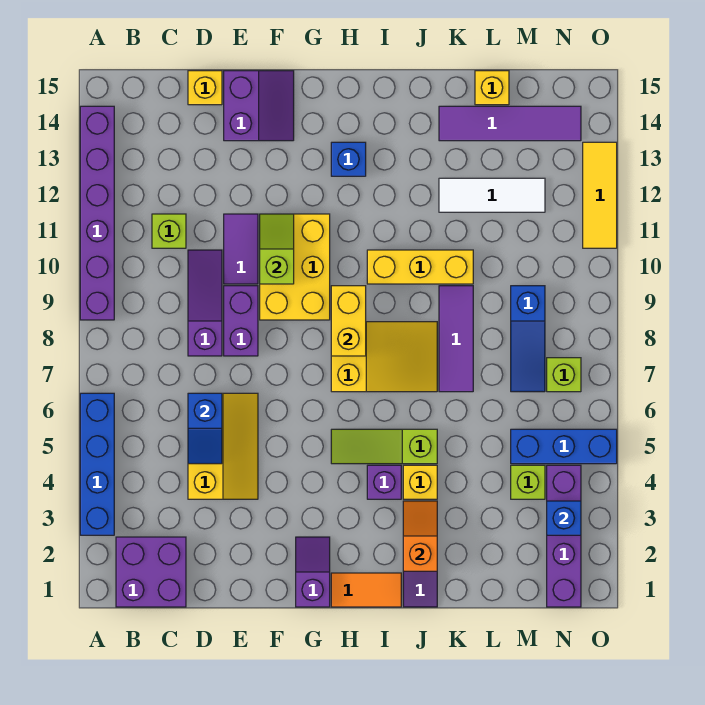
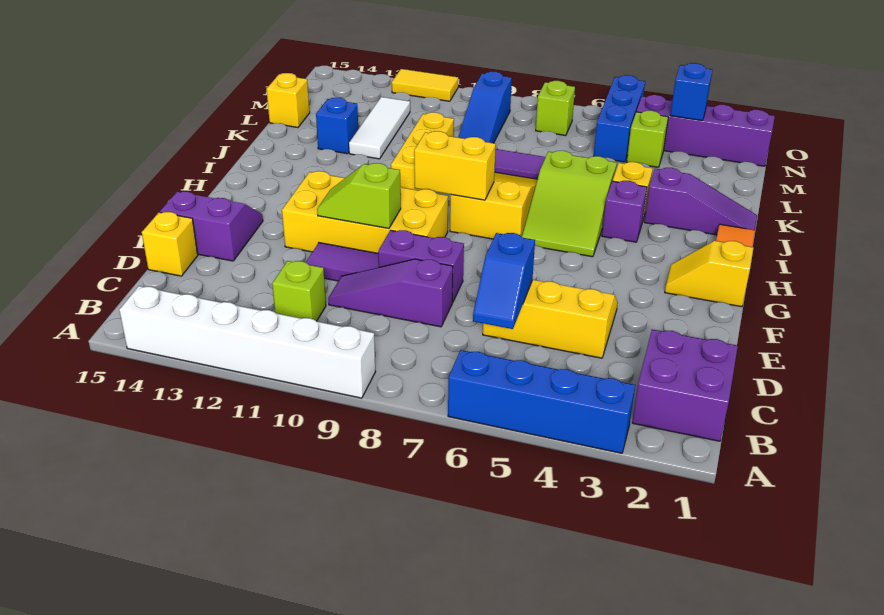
purple 1x6 brick [80,106,114,320] -> white 1x6 brick [119,286,375,398]
blue 1x2 slope [188,393,222,464] -> blue 1x2 slope turned to [473,233,535,329]
yellow 2x3 brick [260,214,330,320] -> yellow 2x4 brick [282,171,448,253]
purple 1x2 slope [296,537,330,607] -> yellow 1x2 slope [665,241,753,307]
lime 1x3 slope [331,429,437,464] -> lime 2x3 slope [522,151,617,257]
blue 1x1 brick [331,142,366,176] -> blue 1x1 brick moved to [316,98,358,154]
orange 1x2 slope [403,501,437,571] -> none
purple 1x4 tile [439,106,581,141] -> none
blue 1x3 slope [511,286,545,392] -> blue 1x3 slope turned to [458,72,512,143]
yellow 1x3 tile [583,142,617,248] -> yellow 1x2 tile [392,69,458,101]

